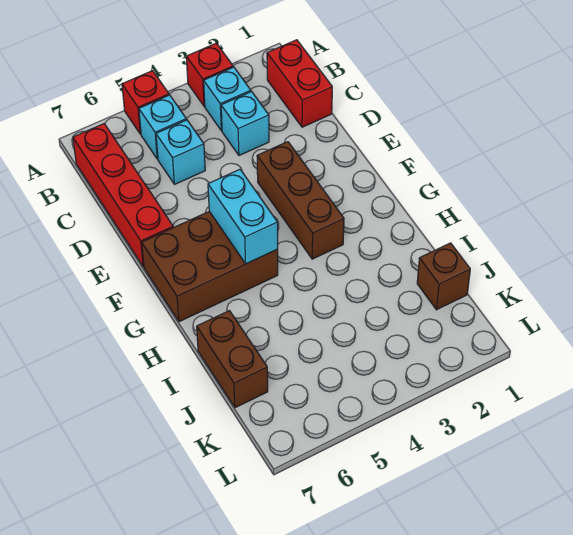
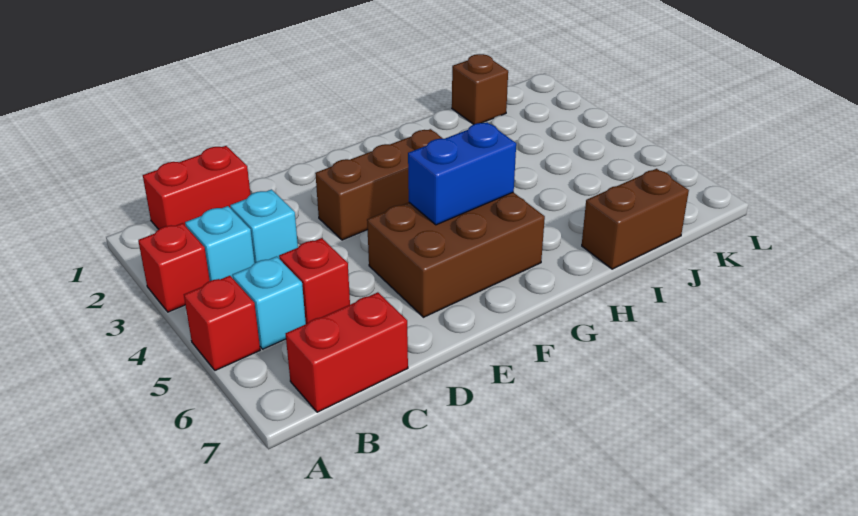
red 1x4 brick [73,124,173,267] -> red 1x2 brick [286,292,408,412]
cyan 1x1 brick [156,120,205,184] -> red 1x1 brick [279,238,350,324]
brown 2x3 brick [142,211,278,322] -> brown 2x3 brick turned to [367,192,545,317]
cyan 1x2 brick [208,169,278,264] -> blue 1x2 brick [408,122,516,225]

